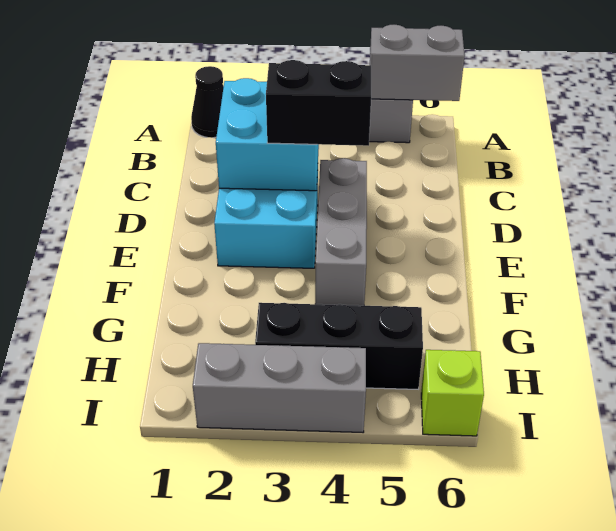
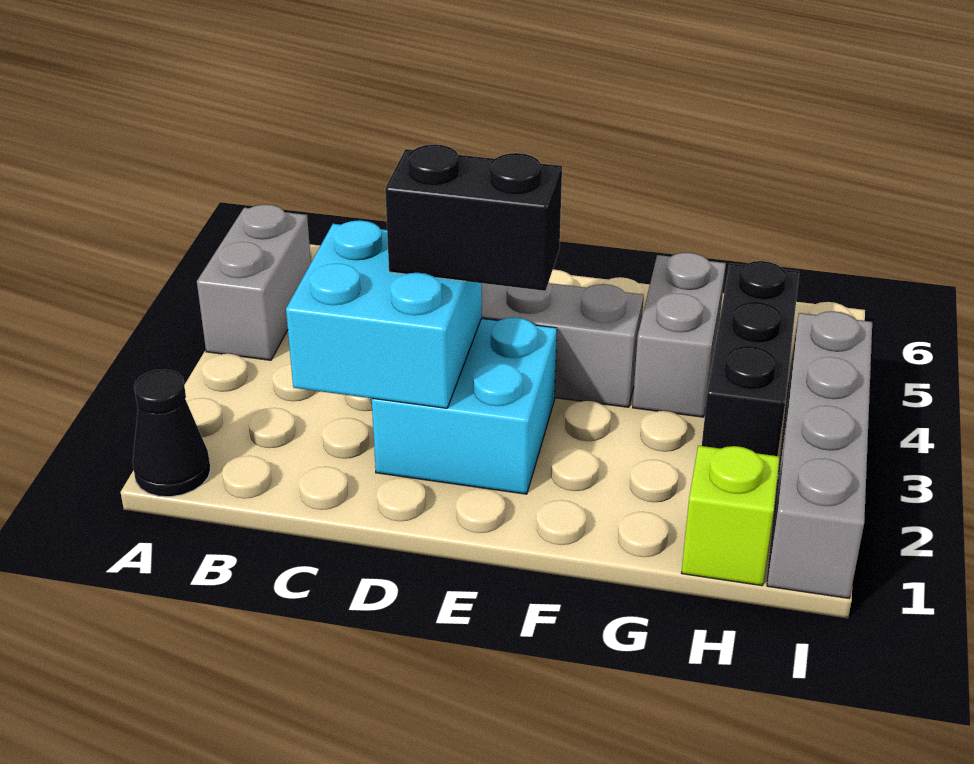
grey 1x2 brick [370,25,465,101] -> grey 1x2 brick moved to [633,253,726,417]
black 1x2 brick [266,60,371,146] -> black 1x2 brick turned to [385,144,562,291]
grey 1x3 brick [193,343,366,432] -> grey 1x4 brick [767,311,872,598]
lime 1x1 brick [421,350,484,436] -> lime 1x1 brick moved to [682,446,779,586]

